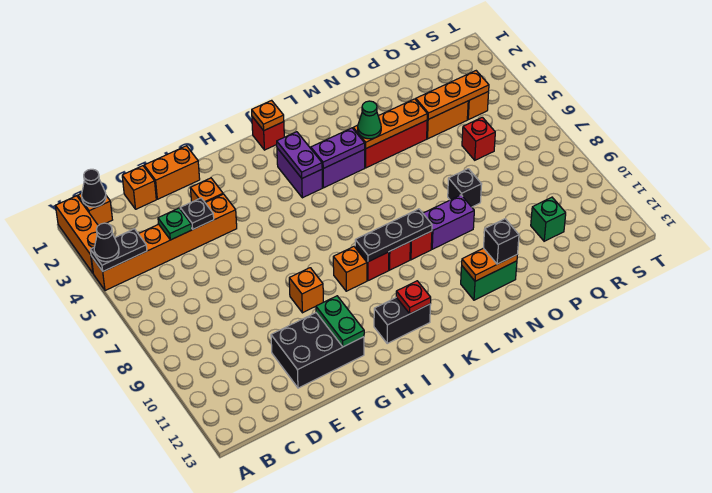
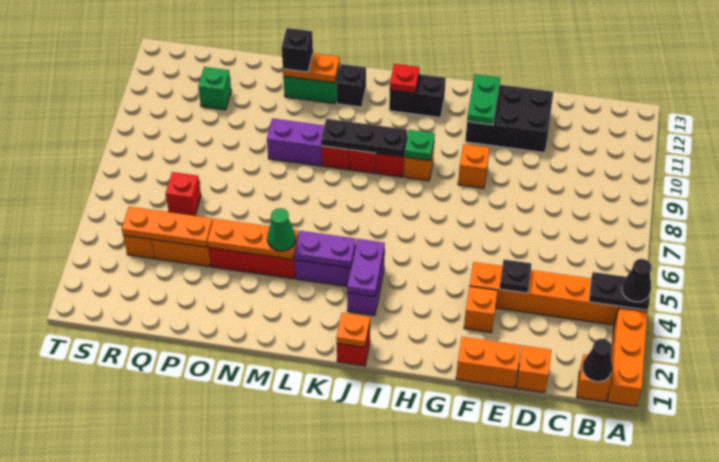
green 1x1 plate [158,208,192,240] -> green 1x1 plate moved to [404,130,435,161]
black 1x1 brick [448,169,482,207] -> black 1x1 brick moved to [336,64,366,107]

